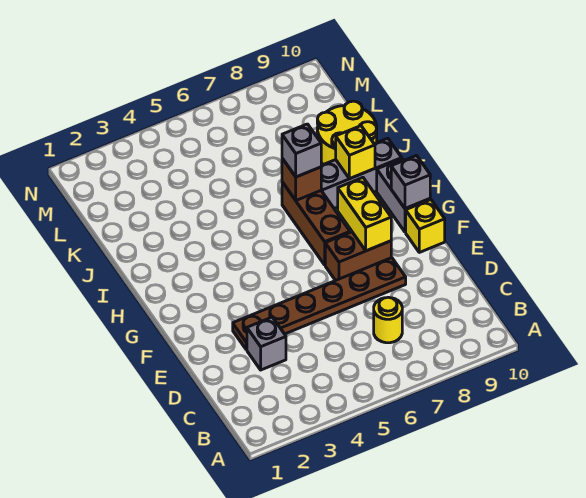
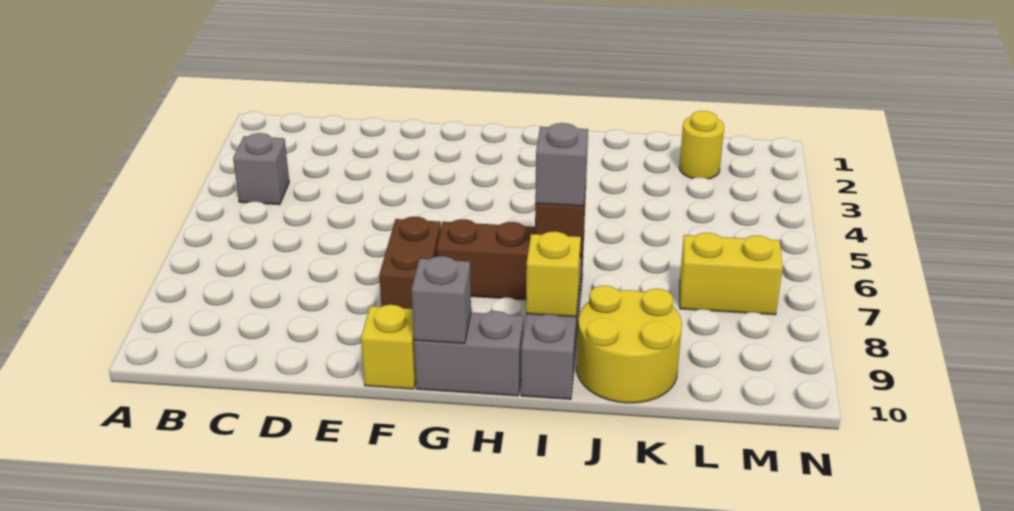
yellow 1x1 round brick [374,297,402,343] -> yellow 1x1 round brick moved to [679,111,724,179]
grey 1x1 brick [247,317,286,370] -> grey 1x1 brick moved to [233,133,289,205]
brown 1x6 plate [233,258,406,350] -> none
yellow 1x2 brick [338,178,391,251] -> yellow 1x2 brick moved to [680,233,783,315]

